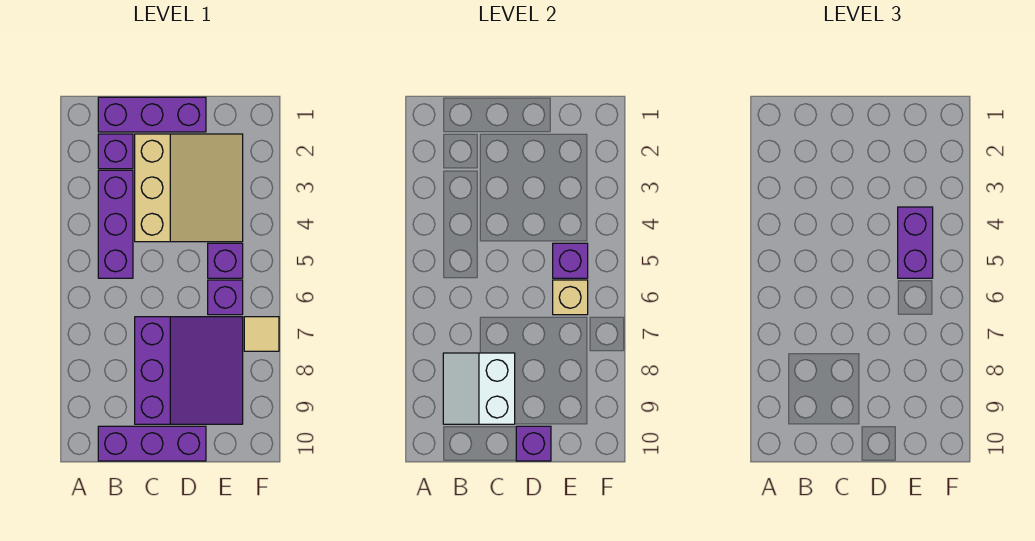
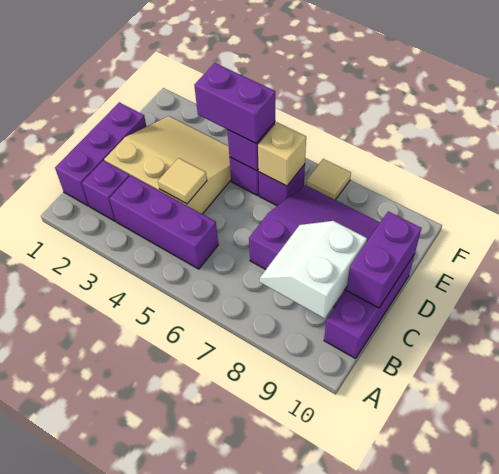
white 2x2 slope [443,353,515,424] -> white 2x2 slope turned to [260,221,367,318]
none -> tan 1x1 tile [158,158,207,204]
purple 1x1 brick [516,426,551,461] -> purple 1x2 brick [346,211,421,308]

